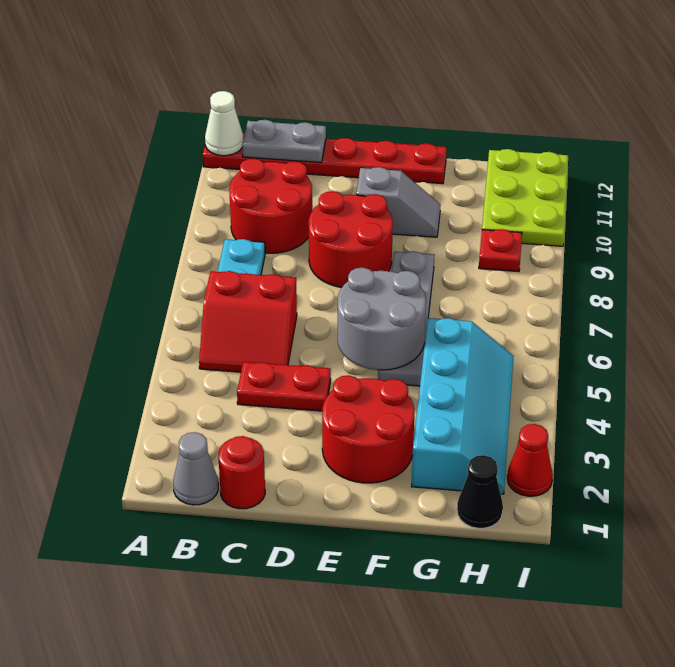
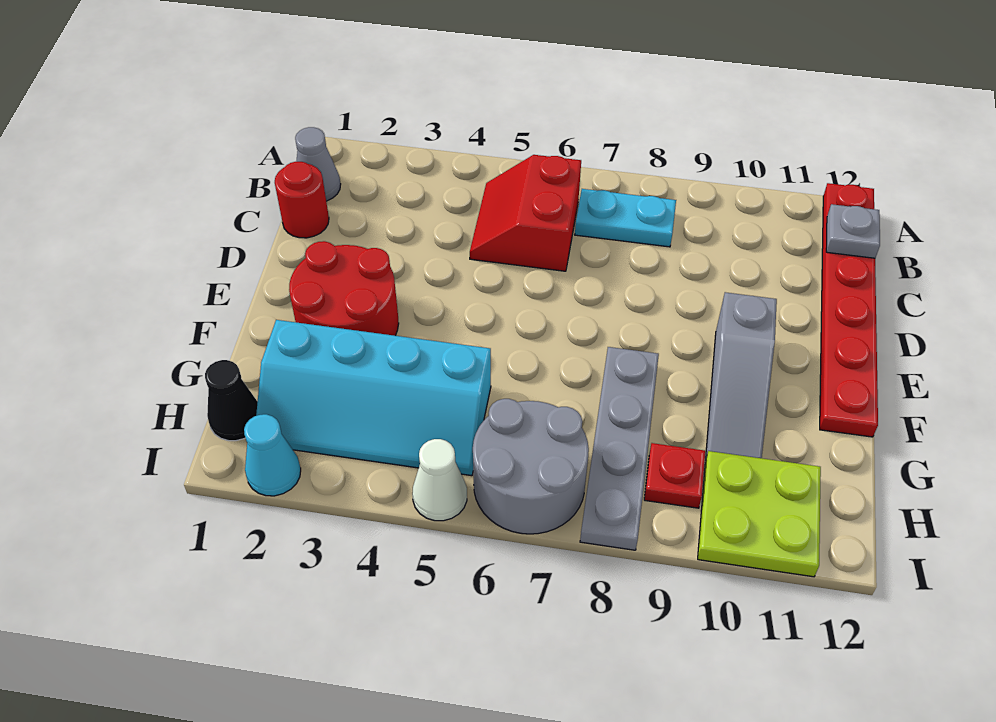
white 1x1 cone [205,91,243,156] -> white 1x1 cone moved to [412,439,467,521]
red 2x2 round brick [229,158,312,253] -> none
grey 1x2 plate [242,120,326,163] -> grey 1x1 plate [826,204,880,258]
red 1x2 plate [237,362,331,411] -> none
red 2x2 round brick [309,191,393,287] -> none
grey 2x2 round brick [338,268,426,370] -> grey 2x2 round brick moved to [473,399,589,534]
grey 1x2 slope [356,167,440,237] -> grey 1x3 slope [706,292,777,458]
grey 1x4 plate [378,251,434,386] -> grey 1x4 plate turned to [580,347,659,550]
lime 2x3 plate [482,149,568,246] -> lime 2x2 plate [698,451,821,577]
red 1x1 cone [507,424,553,496] -> cyan 1x1 cone [244,414,301,496]

